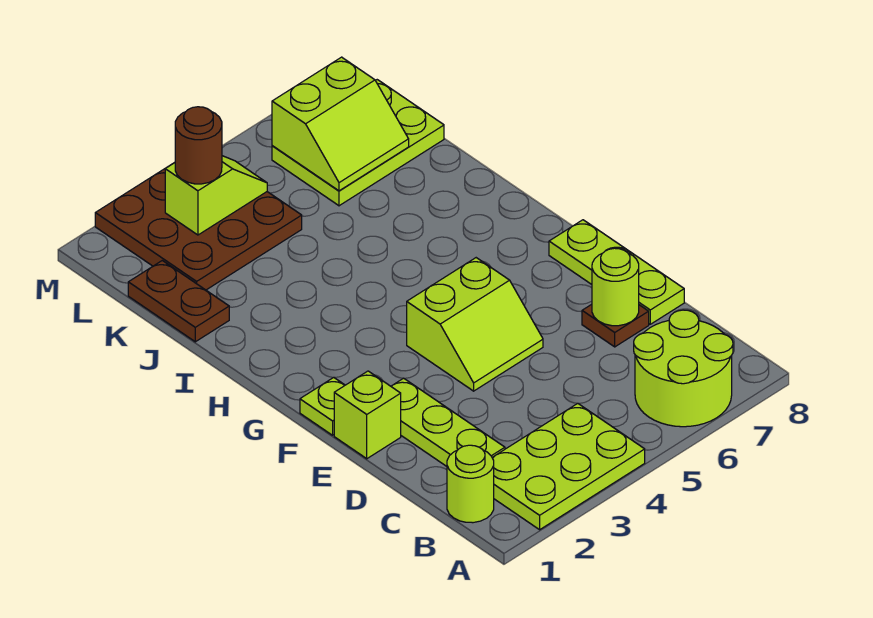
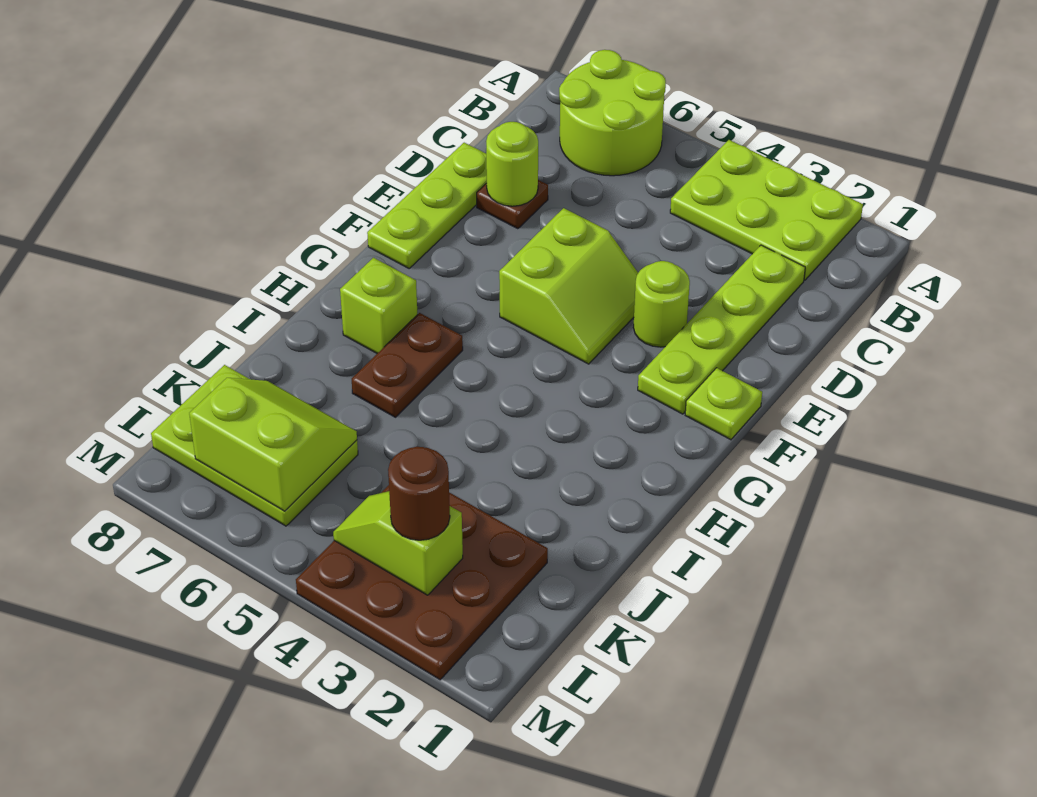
lime 1x1 round brick [447,445,494,523] -> lime 1x1 round brick moved to [634,261,690,347]
lime 1x3 plate [391,378,505,466] -> lime 1x4 plate [638,245,805,414]
lime 1x1 brick [334,371,401,459] -> lime 1x1 brick moved to [340,258,418,353]
lime 2x2 slope [407,258,543,391] -> lime 2x2 slope turned to [499,208,638,364]
brown 1x2 plate [128,261,229,342] -> brown 1x2 plate moved to [352,313,463,417]

